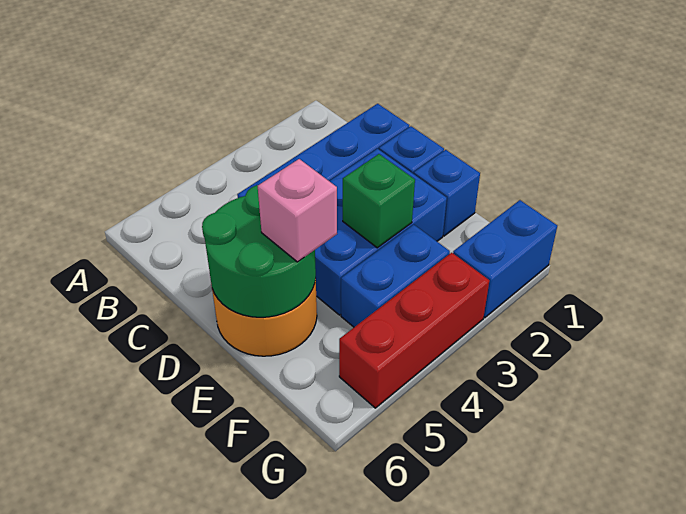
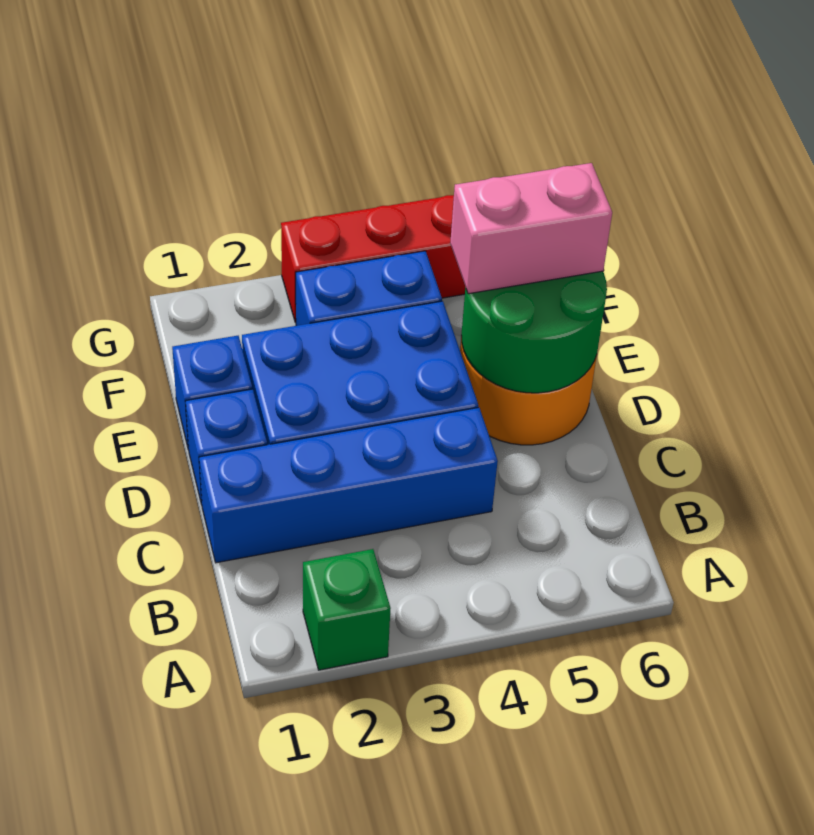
green 1x1 brick [343,154,415,248] -> green 1x1 brick moved to [303,549,391,670]
pink 1x1 brick [258,159,337,262] -> pink 1x2 brick [450,163,612,294]
blue 1x2 brick [453,200,557,318] -> none

